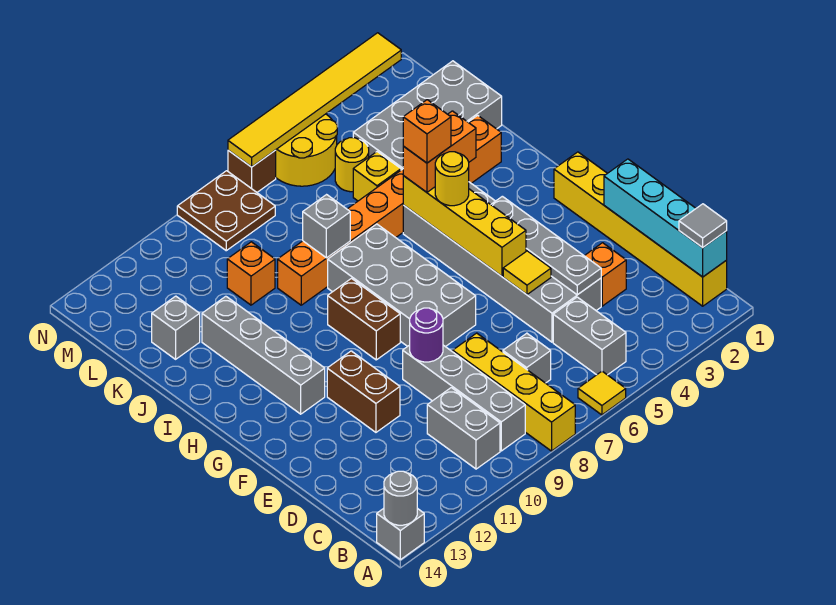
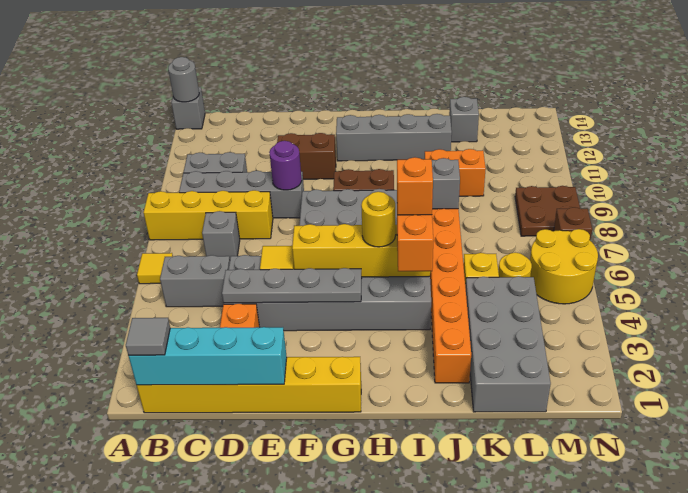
orange 1x1 brick [227,242,275,305] -> orange 1x2 brick [425,149,486,196]
yellow 1x6 tile [228,33,401,167] -> none

